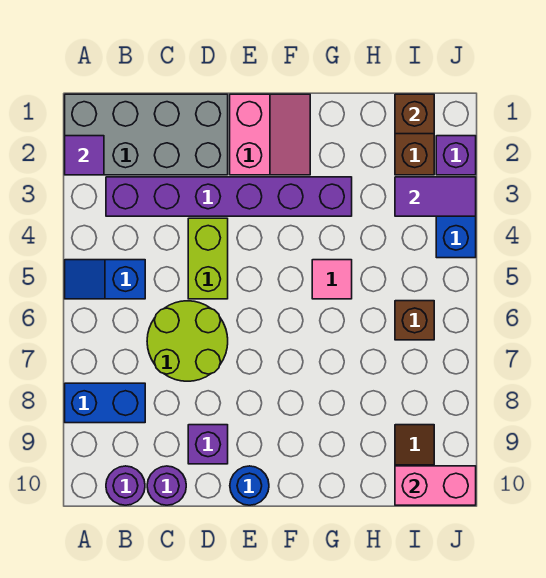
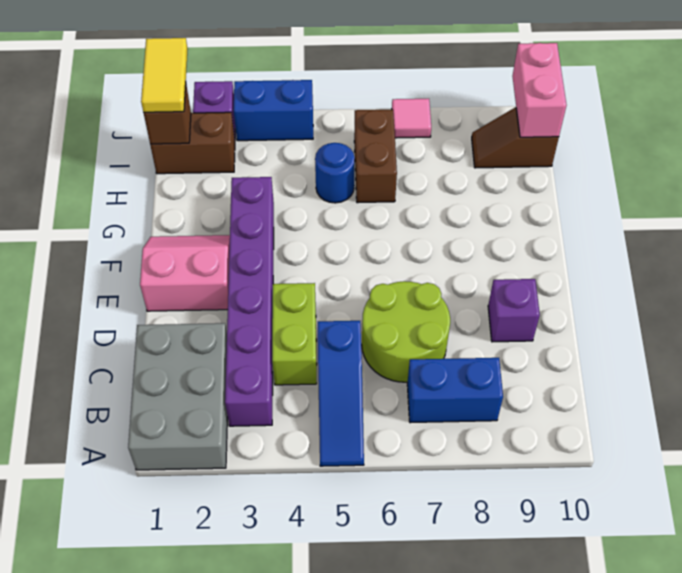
grey 2x4 brick [65,94,228,175] -> grey 2x3 brick [128,323,227,470]
purple 1x1 tile [65,136,104,175] -> none
blue 1x2 slope [65,260,145,299] -> blue 1x3 slope [318,321,364,466]
blue 1x2 brick [65,383,145,423] -> blue 1x2 brick turned to [407,358,503,423]
purple 1x1 round brick [106,466,145,505] -> none
purple 1x1 round brick [147,466,186,505] -> none
lime 1x2 brick [188,218,228,299] -> lime 1x2 brick turned to [272,283,317,385]
blue 1x1 round brick [230,466,269,505] -> blue 1x1 round brick moved to [315,143,355,203]
pink 1x1 tile [312,260,352,299] -> pink 1x1 tile moved to [392,99,431,138]
none -> yellow 1x2 tile [141,38,188,112]
purple 1x2 tile [395,177,476,216] -> none
brown 1x1 brick [395,301,434,340] -> brown 1x2 brick [354,110,397,203]

